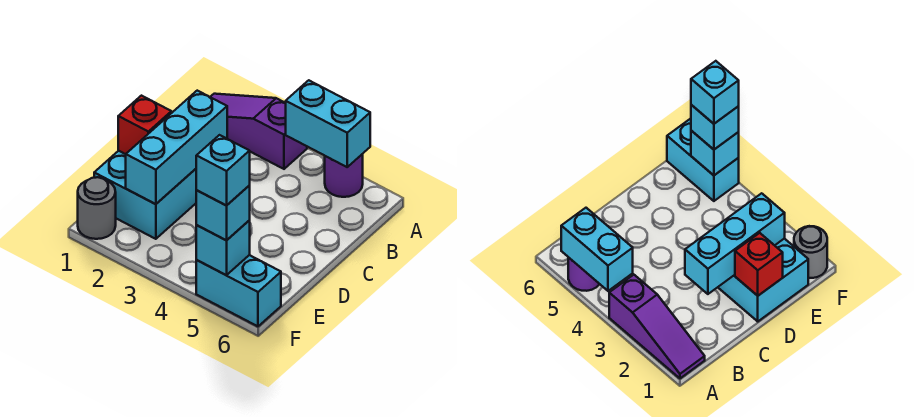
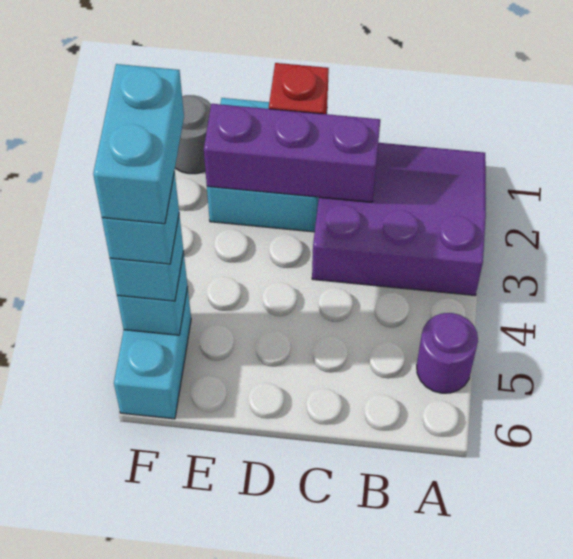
purple 1x3 slope [211,94,307,169] -> purple 3x3 slope [312,143,486,295]
cyan 1x2 brick [286,80,370,167] -> cyan 1x2 brick moved to [93,64,184,224]
cyan 1x3 brick [126,91,227,204] -> purple 1x3 brick [204,104,380,202]

